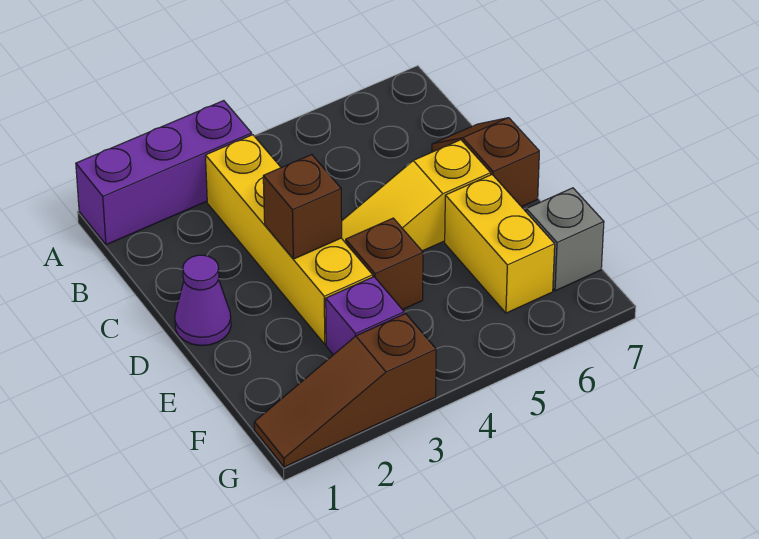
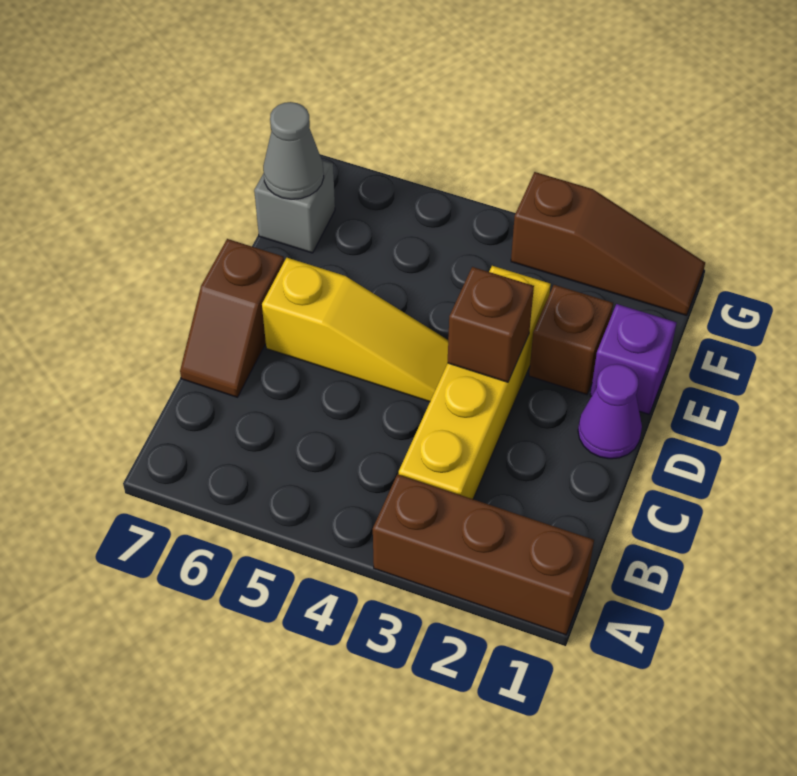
purple 1x3 brick [76,101,252,245] -> brown 1x3 brick [373,474,594,635]
brown 1x1 brick [346,218,423,310] -> brown 1x1 brick moved to [529,285,613,395]
yellow 1x2 brick [445,175,555,313] -> none
purple 1x1 brick [326,277,404,355] -> purple 1x1 brick moved to [590,304,676,414]
none -> grey 1x1 cone [263,102,324,199]

